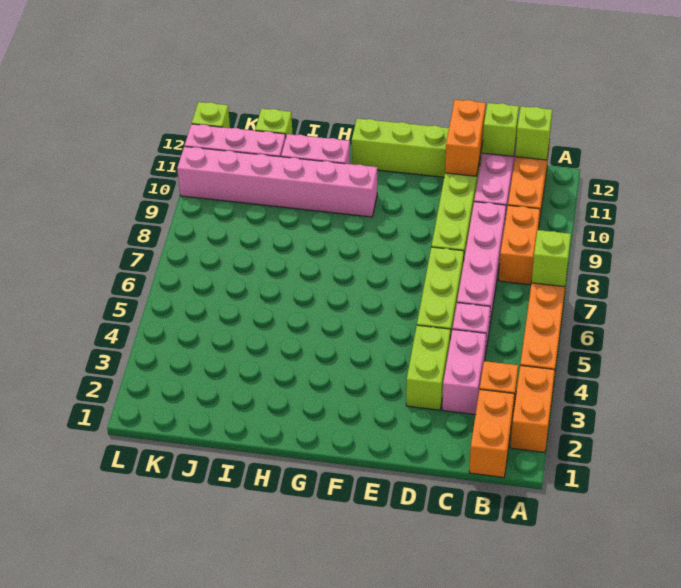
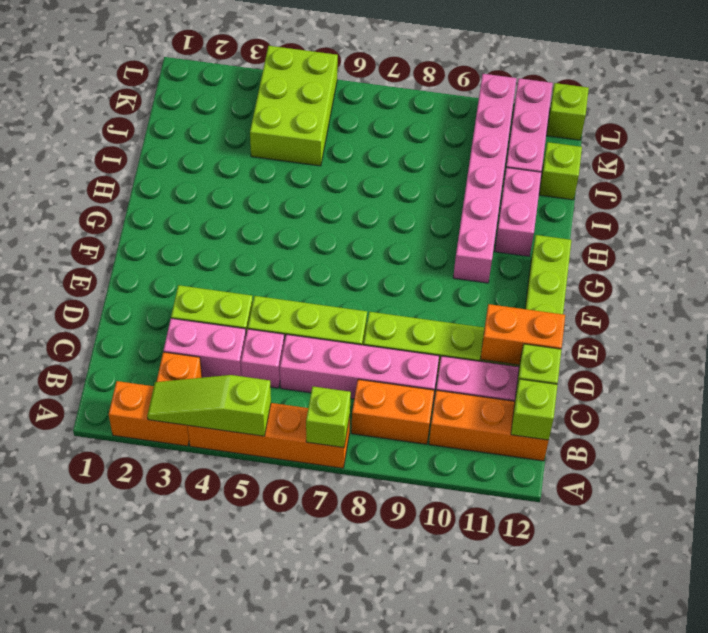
none -> lime 1x3 slope [147,375,271,436]
orange 1x2 brick [469,389,514,477] -> none
none -> lime 2x3 brick [250,46,338,166]

